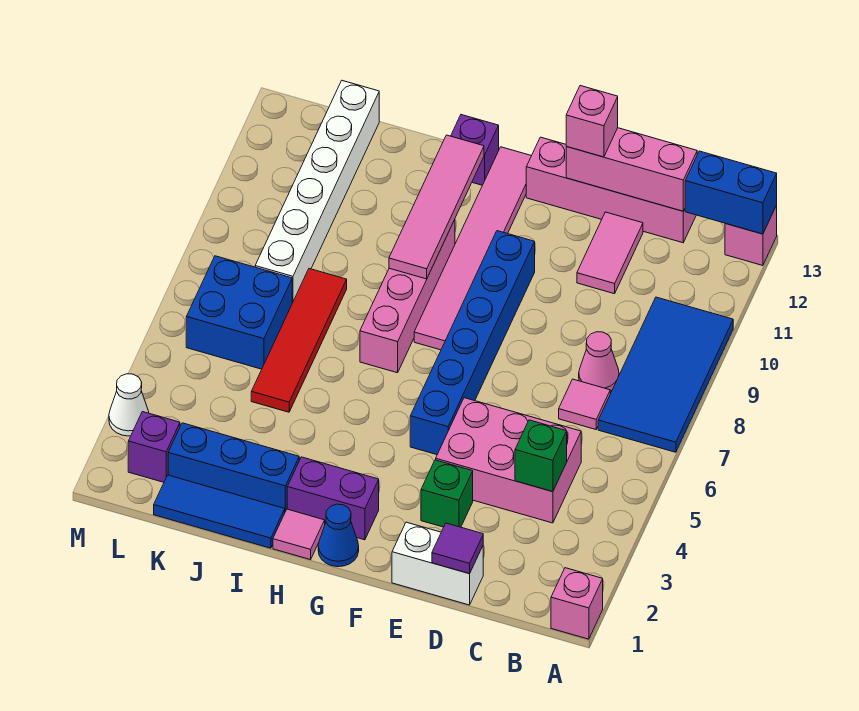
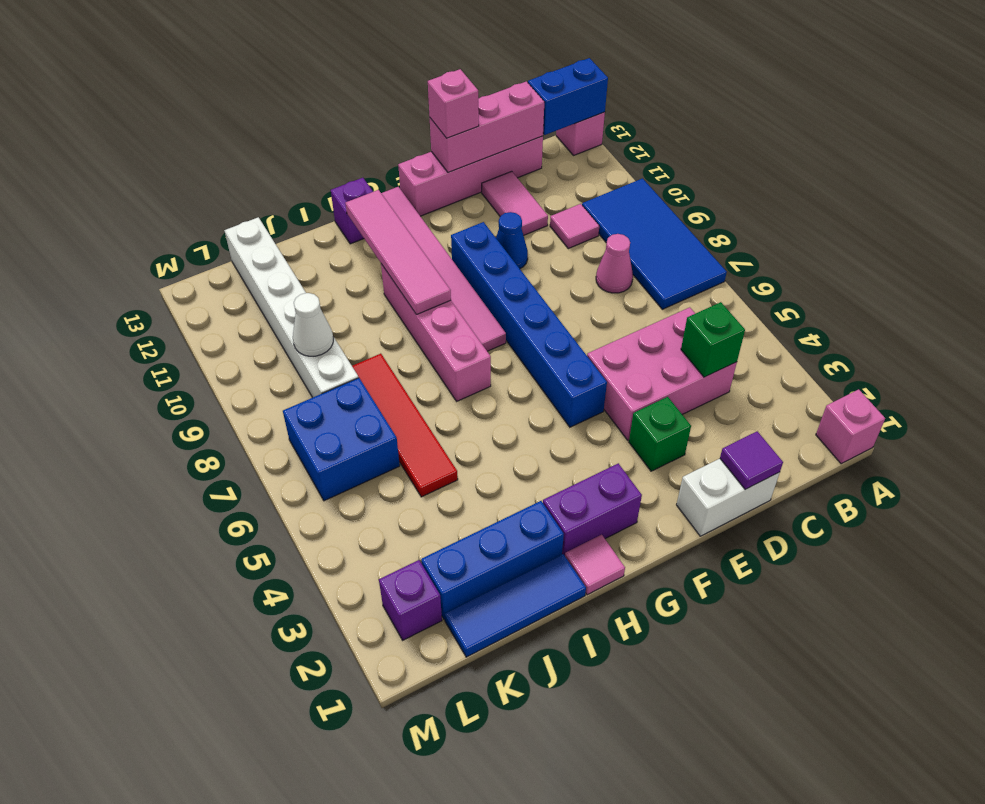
pink 1x1 tile [559,379,610,429] -> pink 1x1 tile moved to [550,204,599,249]
blue 1x1 cone [318,504,359,567] -> blue 1x1 cone moved to [496,212,528,269]
white 1x1 cone [109,374,149,436] -> white 1x1 cone moved to [293,293,333,356]

